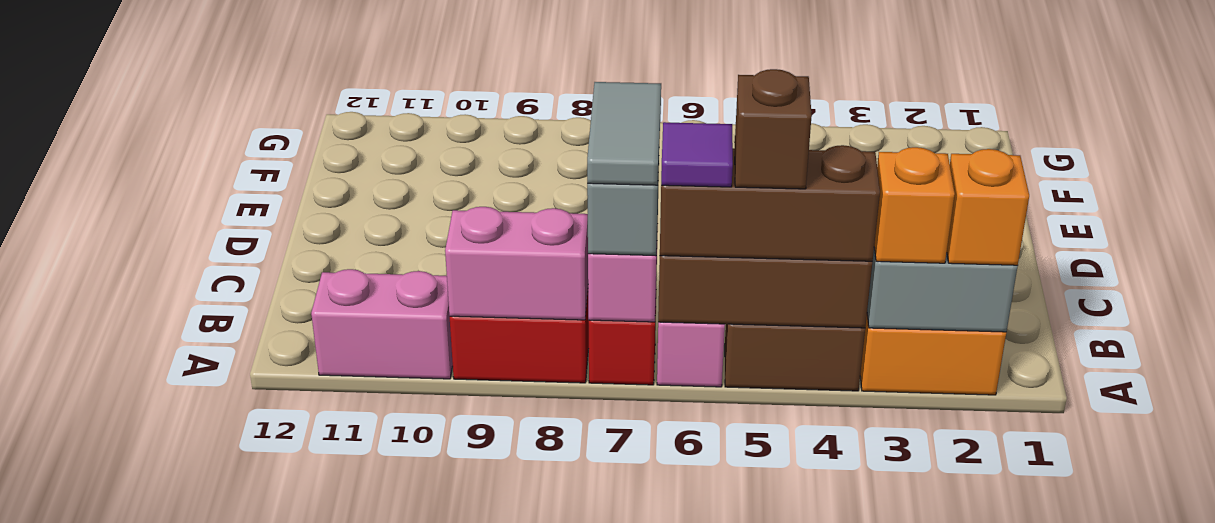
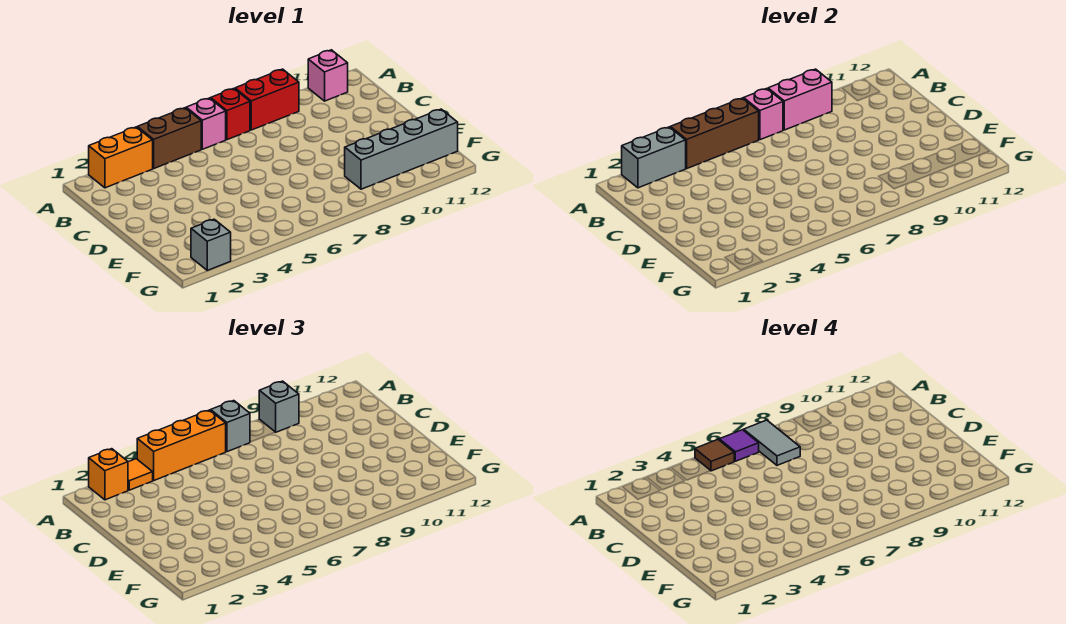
orange 1x1 brick [874,147,955,263] -> orange 1x1 tile [128,459,153,490]
brown 1x3 brick [660,145,880,261] -> orange 1x3 brick [137,410,226,480]
brown 1x1 brick [735,69,812,189] -> brown 1x1 tile [695,440,734,471]
none -> grey 1x1 brick [259,381,299,432]
pink 1x2 brick [311,269,453,379] -> pink 1x1 brick [308,50,348,101]
none -> grey 1x4 brick [345,109,458,189]
none -> grey 1x1 brick [191,219,231,270]

